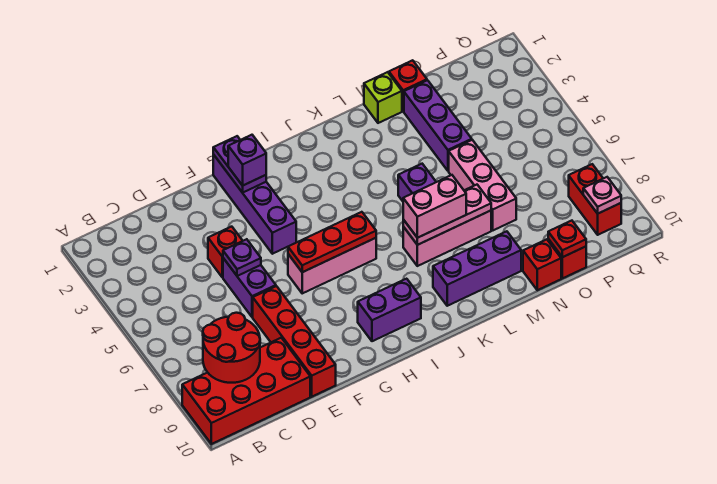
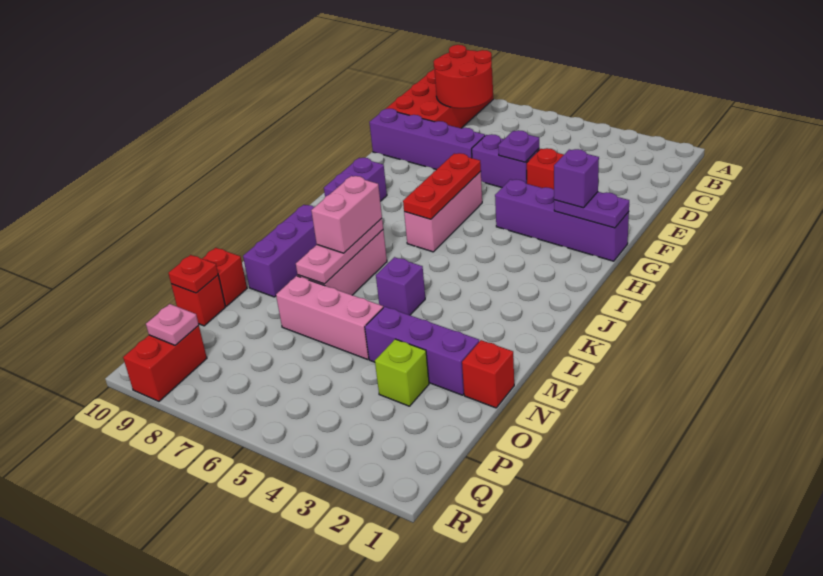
red 1x4 brick [253,286,336,397] -> purple 1x4 brick [369,109,485,170]
lime 1x1 brick [364,72,402,123] -> lime 1x1 brick moved to [375,339,429,406]
red 1x2 brick [569,164,621,235] -> red 1x2 brick turned to [123,325,207,401]

